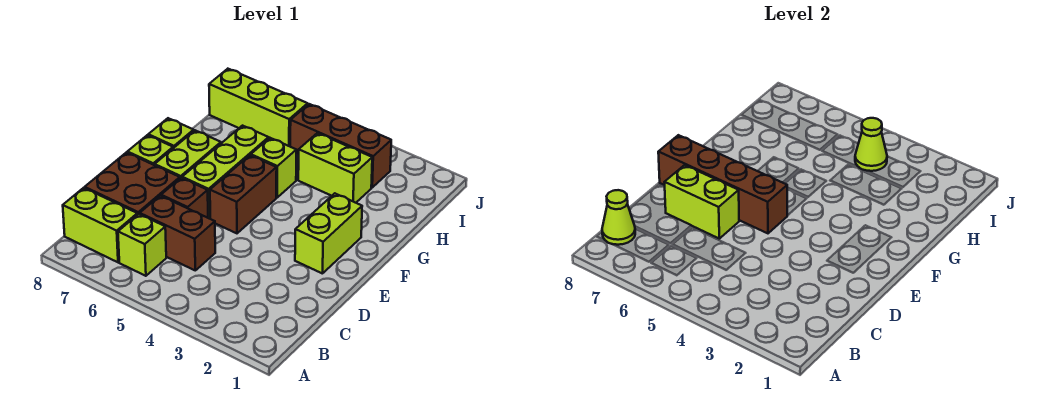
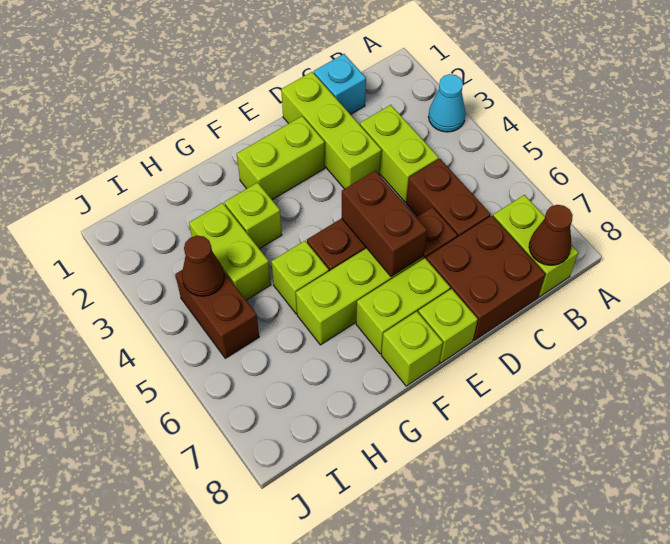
none -> cyan 1x1 cone [428,74,466,132]
lime 1x1 brick [118,214,166,276] -> lime 1x1 brick moved to [225,182,282,249]
lime 1x1 cone [602,190,635,245] -> brown 1x1 cone [529,205,573,265]
none -> cyan 1x1 brick [314,54,366,115]
lime 1x2 brick [665,165,739,239] -> lime 1x2 brick moved to [360,105,439,202]
brown 1x4 brick [658,135,787,233] -> brown 1x2 brick [342,171,427,277]
brown 1x3 brick [290,104,391,187] -> brown 1x2 brick [175,270,259,358]
lime 1x1 cone [855,118,887,171] -> brown 1x1 cone [182,236,224,296]
lime 1x3 brick [209,69,308,146] -> lime 1x3 brick moved to [281,72,381,189]

